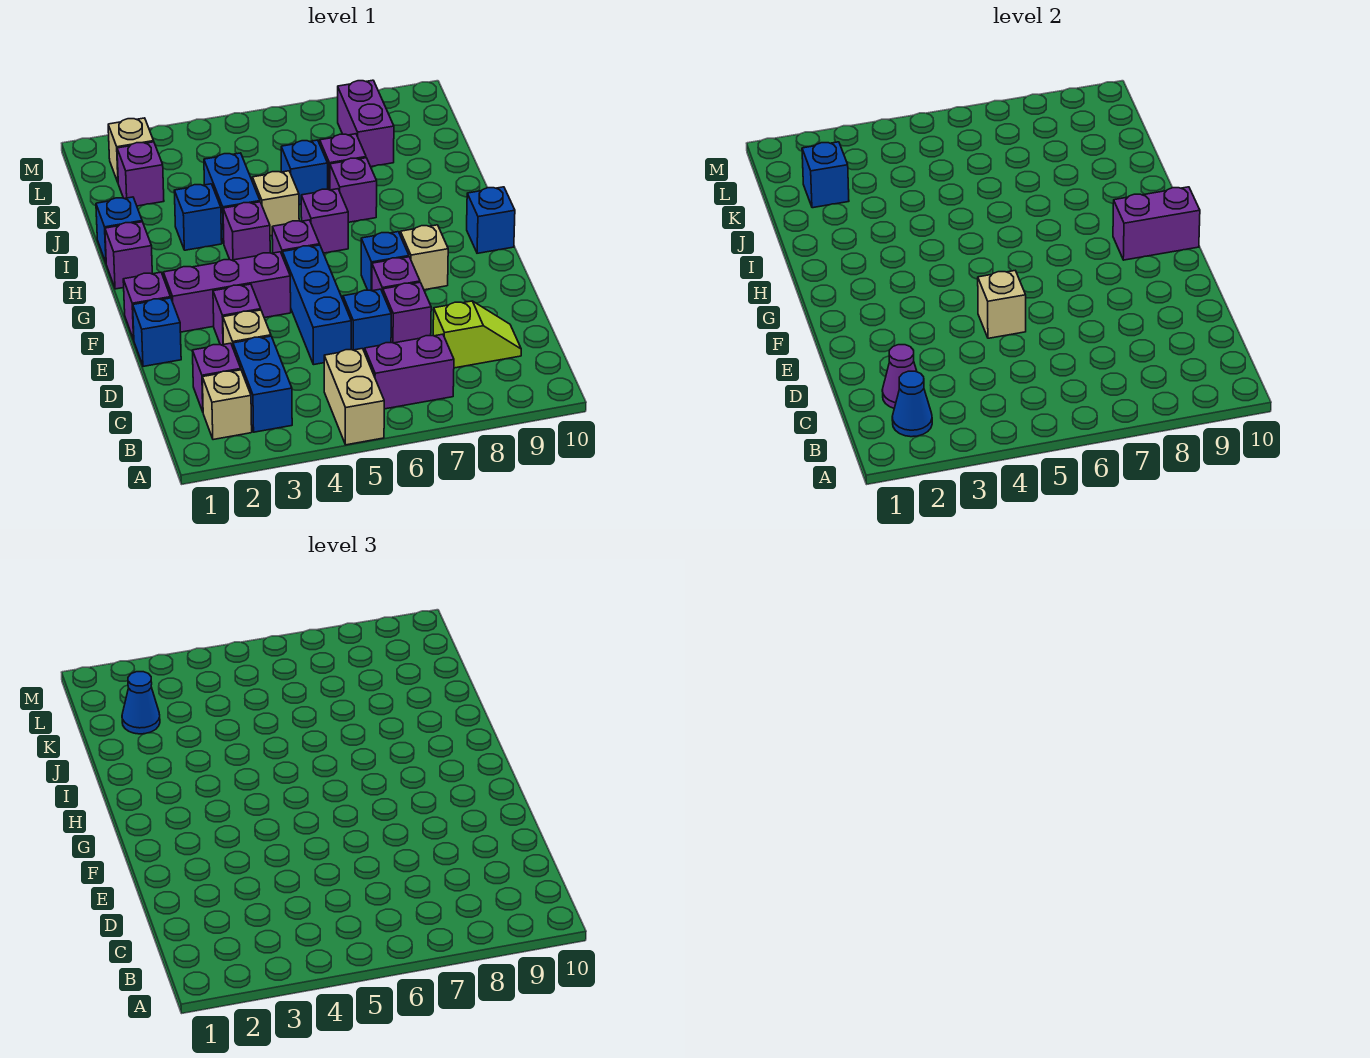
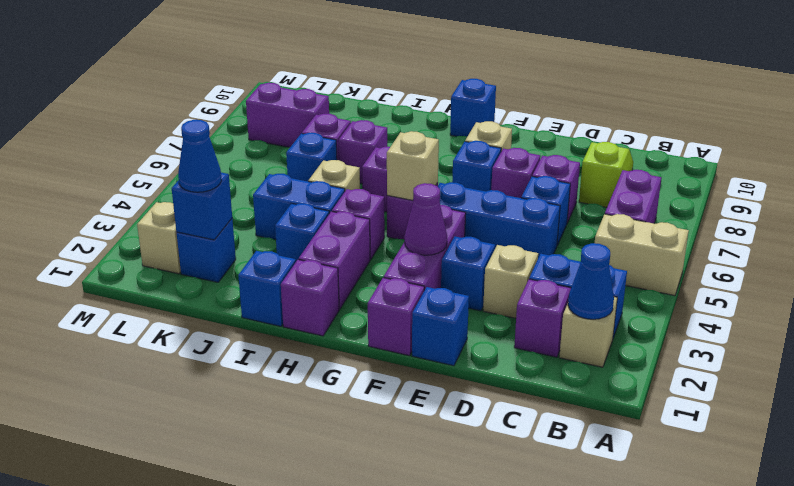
purple 1x1 cone [882,345,917,408] -> purple 1x1 cone moved to [405,183,447,255]
purple 1x1 brick [213,284,261,345] -> blue 1x1 brick [441,236,495,311]
tan 1x1 brick [978,271,1026,338] -> tan 1x1 brick moved to [387,131,439,200]
purple 1x2 brick [1113,187,1200,260] -> purple 1x2 brick moved to [299,211,370,309]
purple 1x1 brick [117,142,164,206] -> blue 1x1 brick [176,218,236,282]

